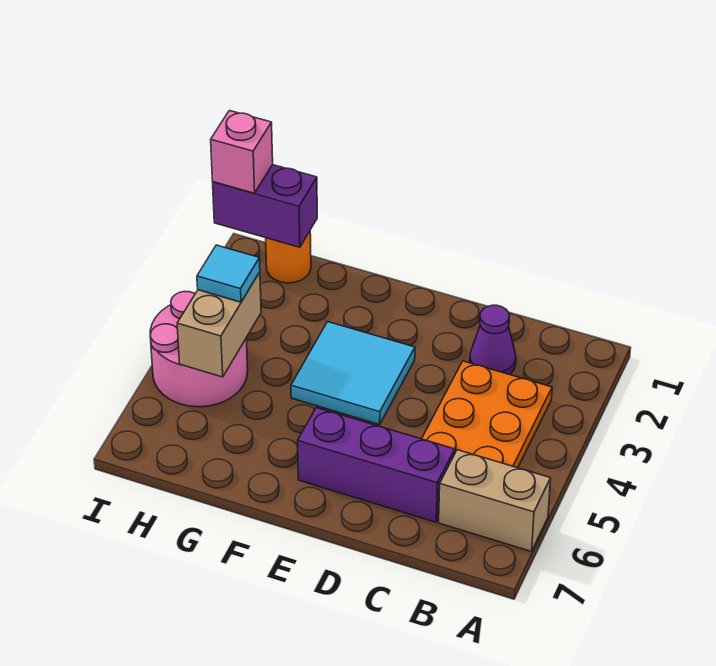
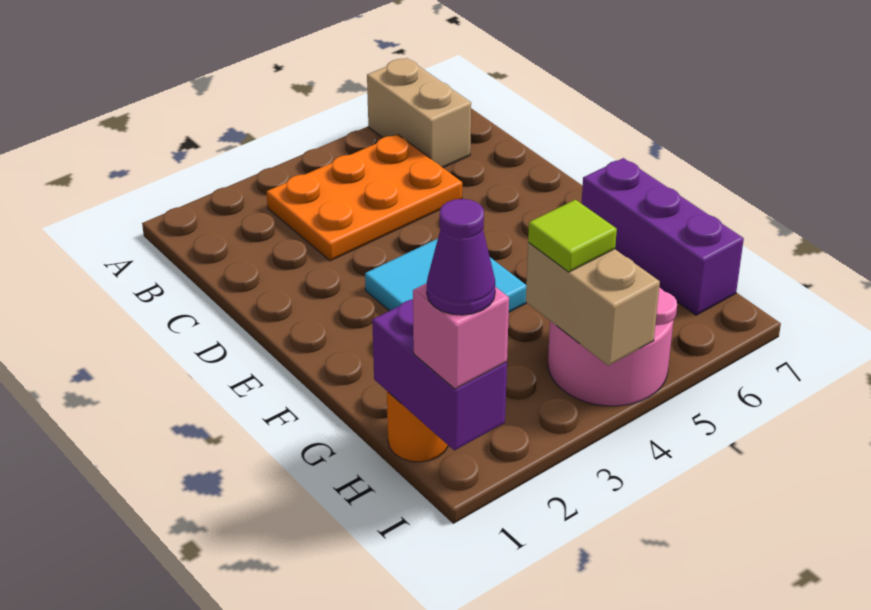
purple 1x1 cone [470,305,516,375] -> purple 1x1 cone moved to [427,199,495,315]
purple 1x3 brick [298,408,455,522] -> purple 1x3 brick moved to [581,158,744,315]
tan 1x2 brick [177,272,261,377] -> tan 1x2 brick turned to [526,243,660,366]
cyan 1x1 tile [197,245,260,302] -> lime 1x1 tile [528,200,617,272]

